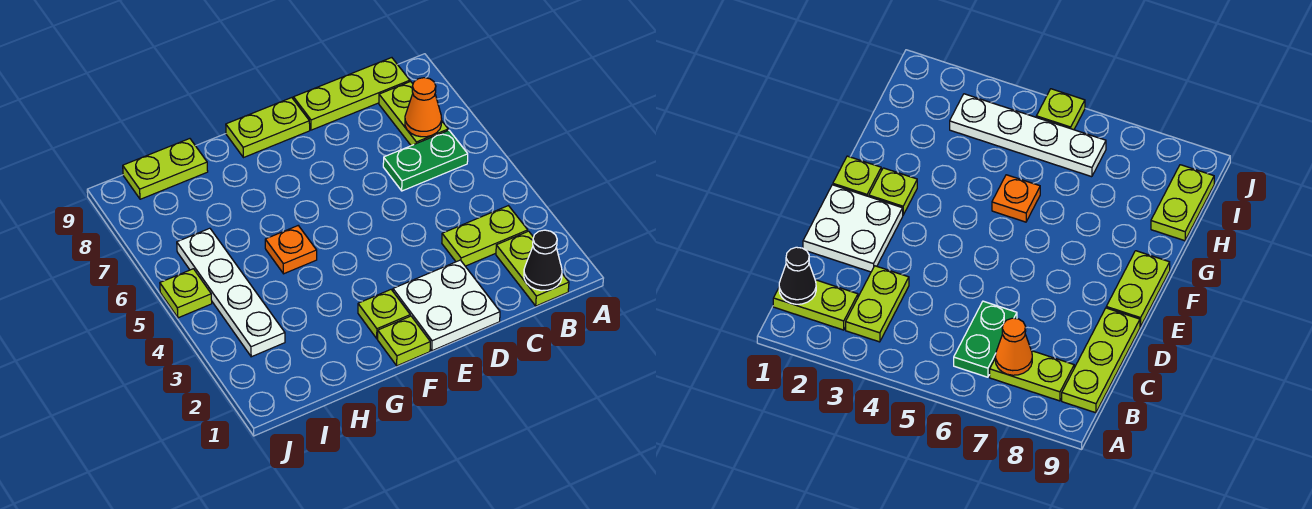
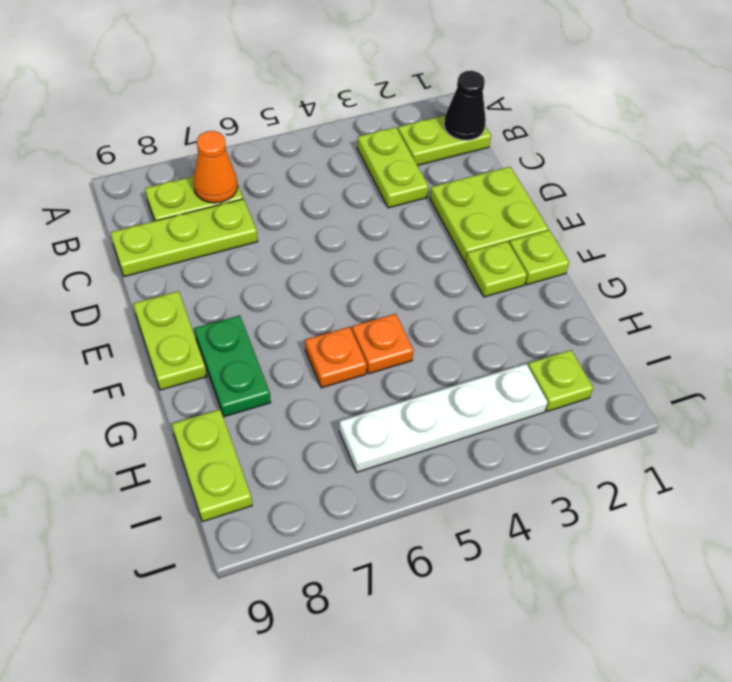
green 1x2 plate [383,130,468,191] -> green 1x2 plate moved to [195,315,271,417]
lime 1x3 plate [293,58,410,130] -> lime 1x3 plate turned to [110,199,258,277]
white 2x2 plate [393,260,500,351] -> lime 2x2 plate [430,167,548,262]
none -> orange 1x1 plate [305,327,367,388]
lime 1x1 plate [160,269,212,318] -> lime 1x1 plate moved to [528,350,593,411]

